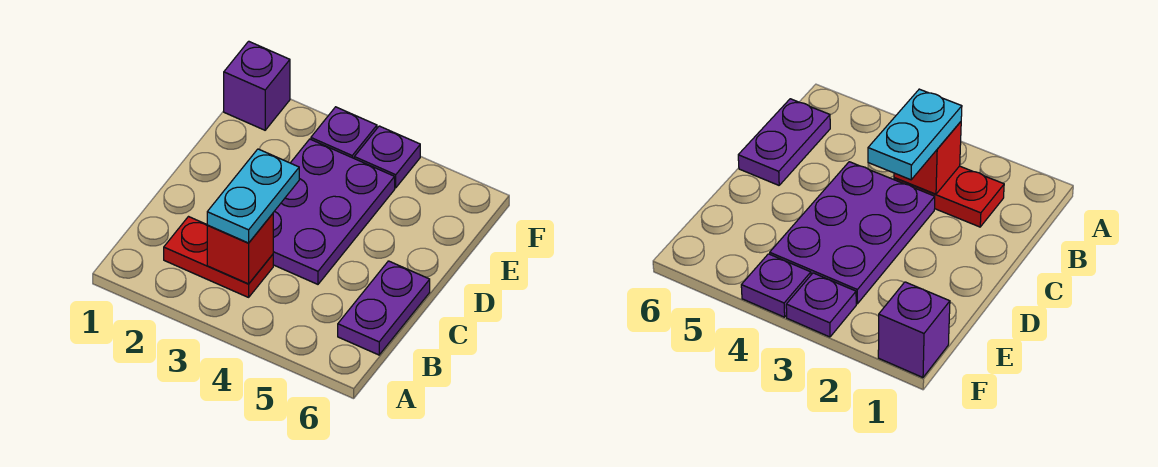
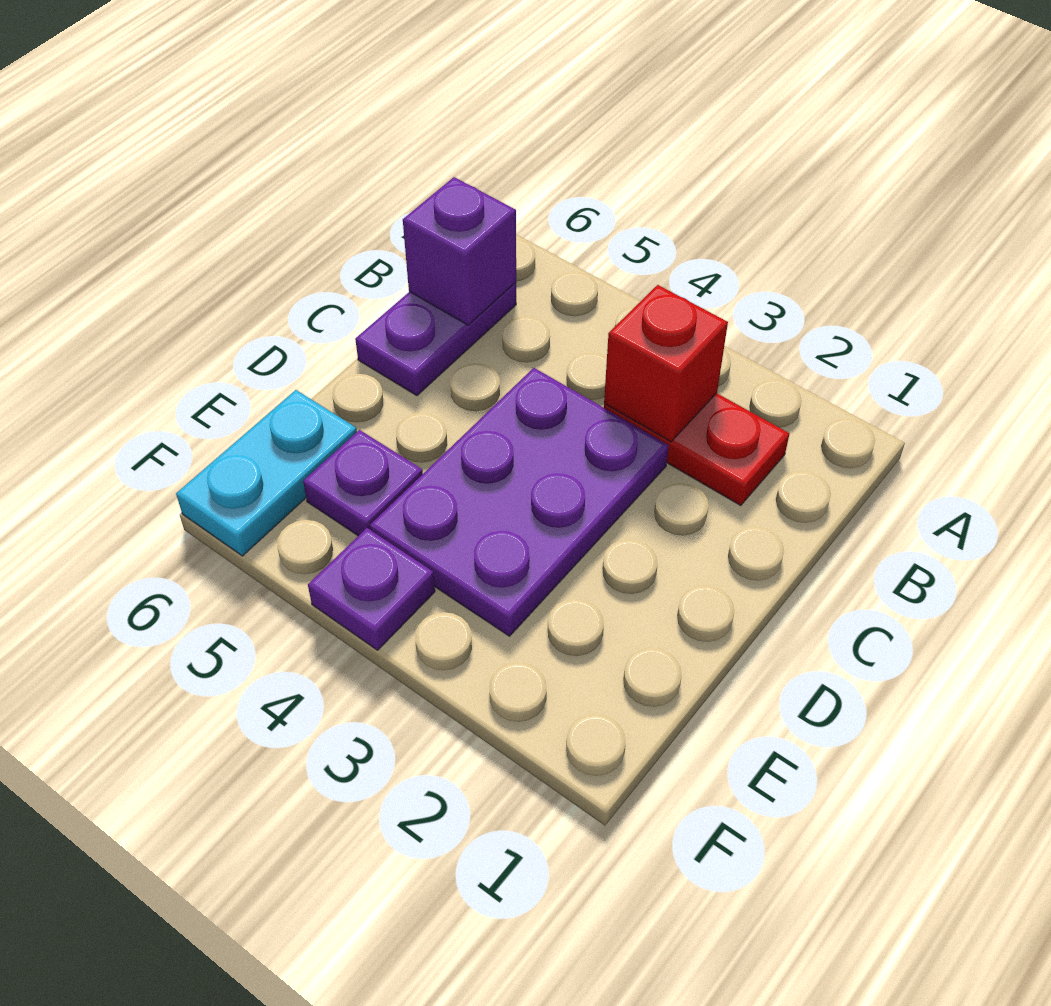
cyan 1x2 plate [207,149,299,243] -> cyan 1x2 plate moved to [176,390,357,556]
purple 1x1 brick [224,41,290,130] -> purple 1x1 brick moved to [403,177,516,325]
purple 1x1 plate [311,107,377,158] -> purple 1x1 plate moved to [303,430,423,536]

